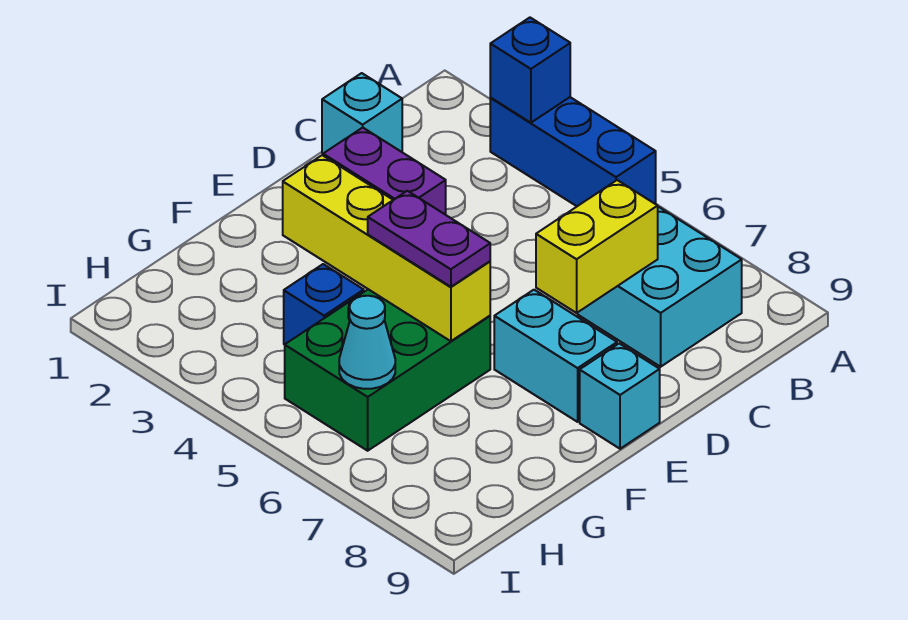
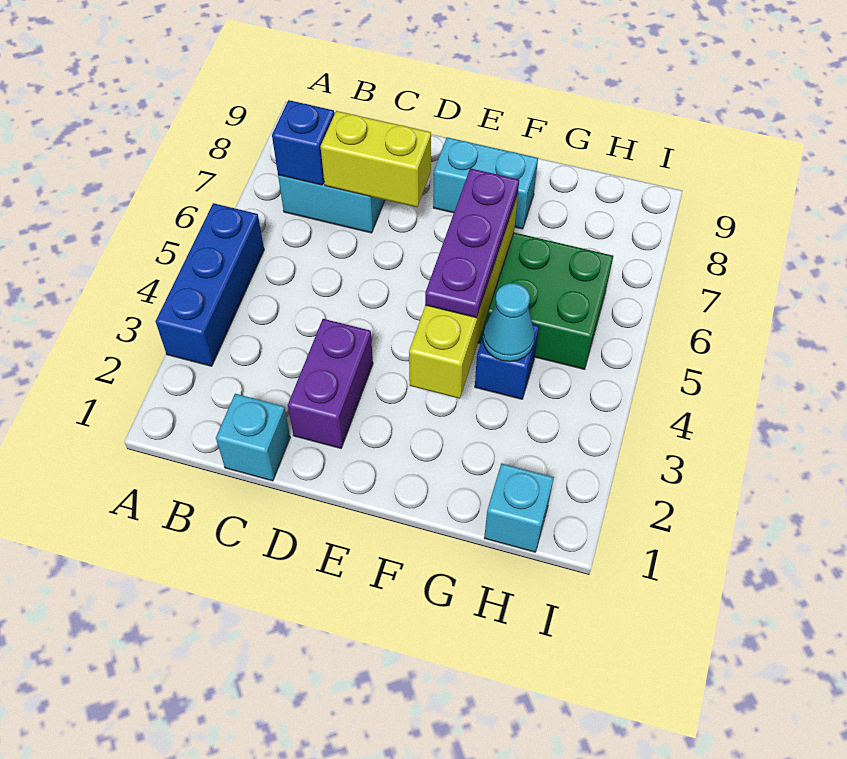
blue 1x1 brick [490,18,570,123] -> blue 1x1 brick moved to [272,100,334,185]
cyan 1x2 brick [494,290,617,422] -> cyan 1x2 brick turned to [433,137,538,229]
cyan 1x1 brick [580,344,660,449] -> cyan 1x1 brick moved to [484,463,554,552]
purple 1x2 plate [368,191,490,287] -> purple 1x3 plate [425,168,519,318]
cyan 1x1 cone [339,296,395,389] -> cyan 1x1 cone moved to [483,283,535,362]

